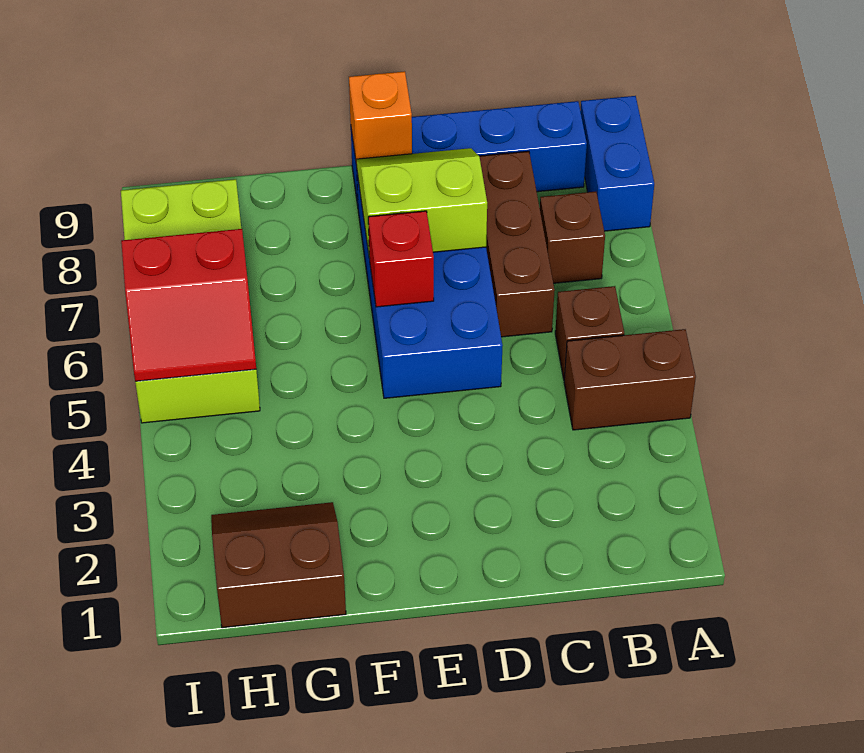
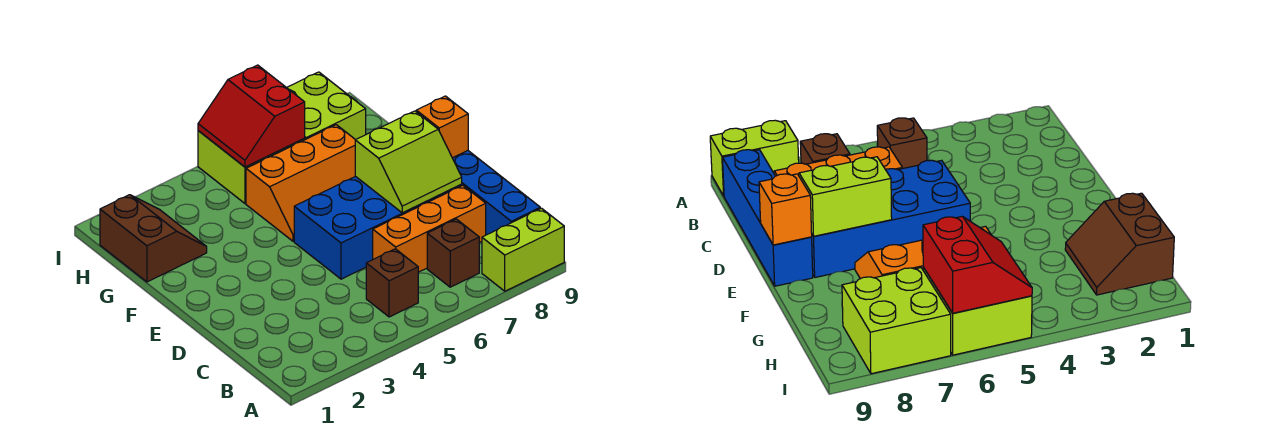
brown 1x2 brick [564,329,696,430] -> none
blue 1x2 brick [580,96,654,231] -> lime 1x2 brick [482,208,564,291]
brown 1x3 brick [479,151,555,337] -> orange 1x3 brick [373,185,486,272]
lime 2x2 slope [356,148,487,253] -> lime 2x2 slope turned to [355,111,462,213]
red 1x1 brick [368,211,434,307] -> none
none -> orange 2x3 slope [246,125,355,241]

